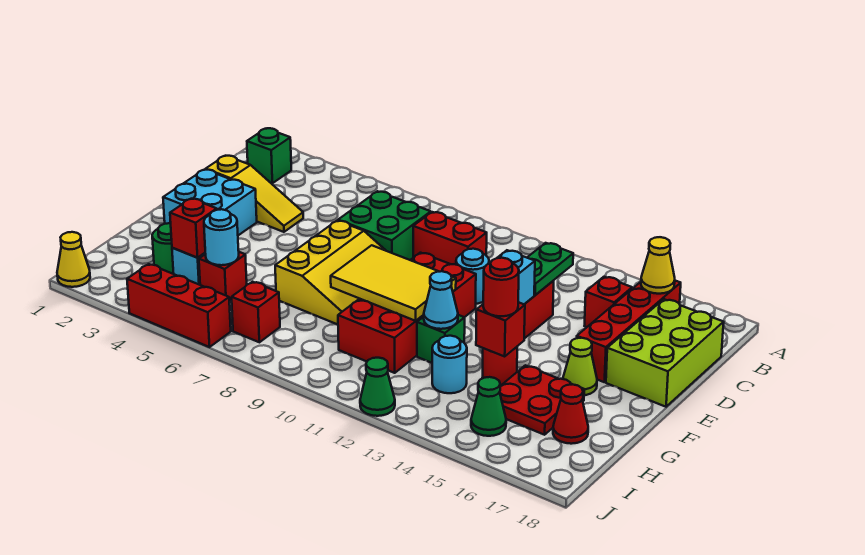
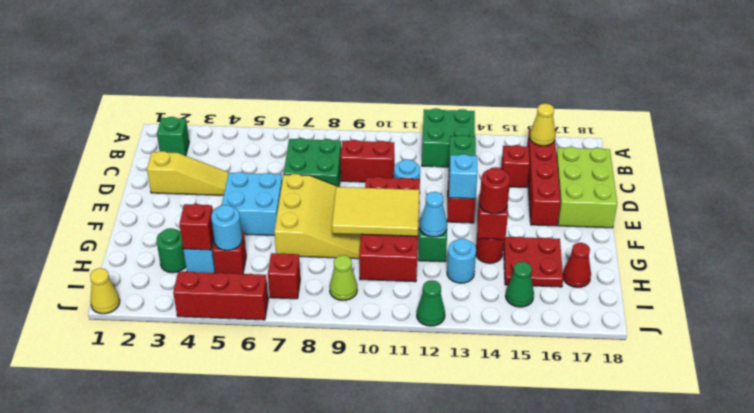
none -> green 2x2 brick [422,108,475,167]
cyan 2x2 brick [163,169,257,235] -> cyan 2x2 brick moved to [222,172,282,235]
lime 1x1 cone [563,338,597,395] -> lime 1x1 cone moved to [330,255,357,300]

